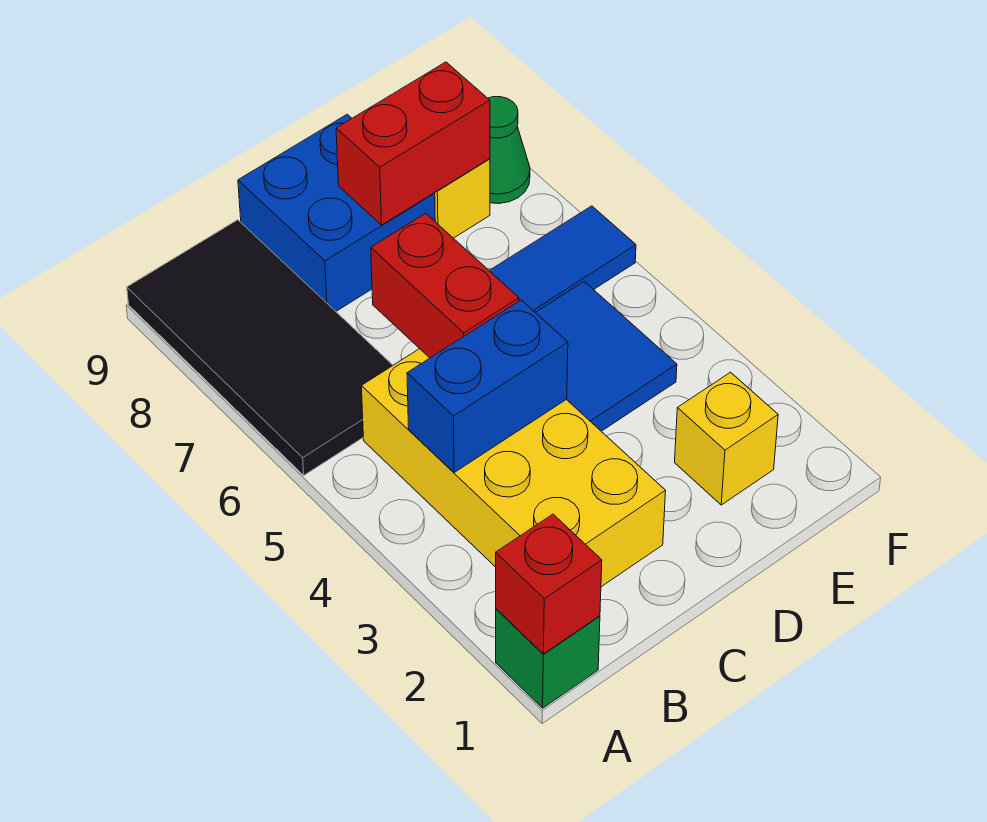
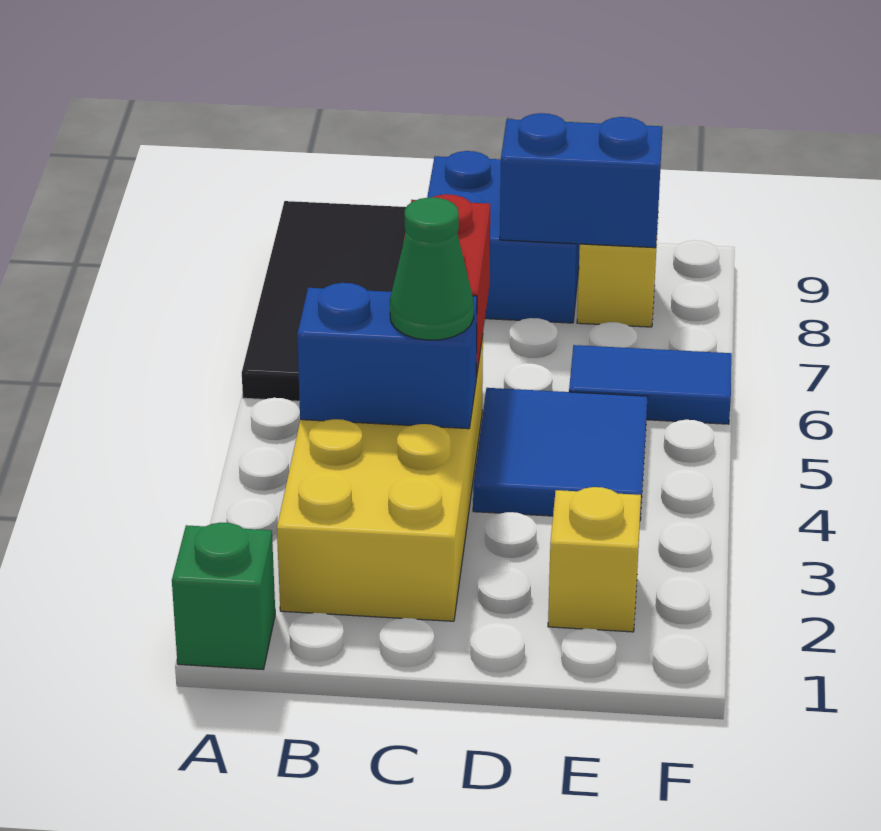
red 1x1 brick [496,514,602,654] -> none
red 1x2 brick [336,62,490,225] -> blue 1x2 brick [500,113,662,248]
green 1x1 cone [488,97,530,204] -> green 1x1 cone moved to [390,197,474,340]

